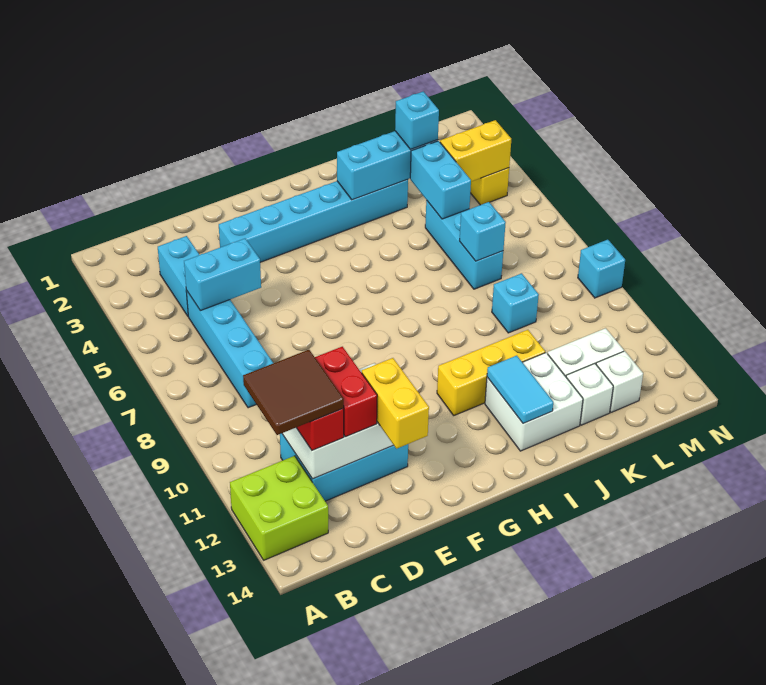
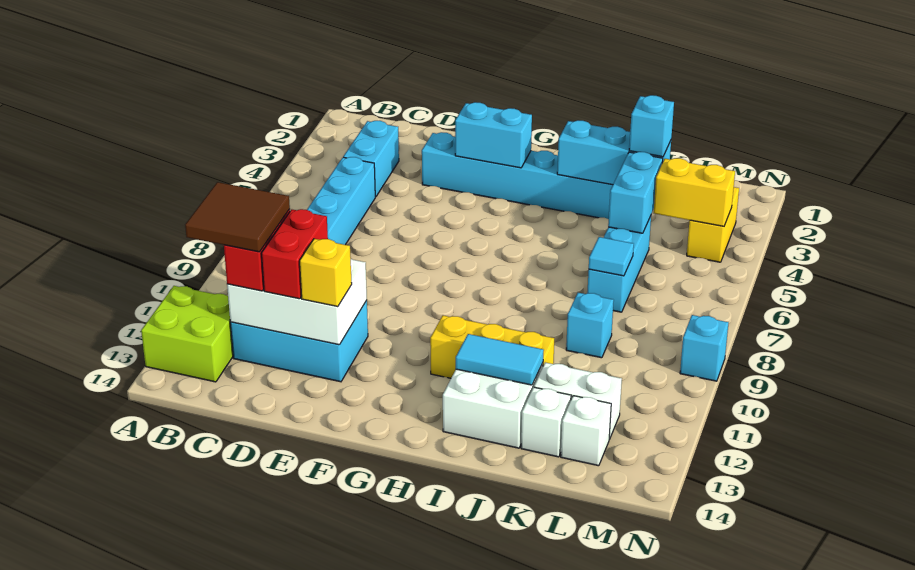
cyan 1x2 brick [184,239,261,311] -> cyan 1x2 brick moved to [455,102,532,168]
yellow 1x2 brick [362,358,429,449] -> yellow 1x1 brick [300,239,352,307]
cyan 1x2 tile [487,356,553,424] -> cyan 1x2 tile turned to [456,334,544,385]
cyan 1x1 brick [460,202,506,261] -> cyan 1x1 tile [589,237,634,276]

